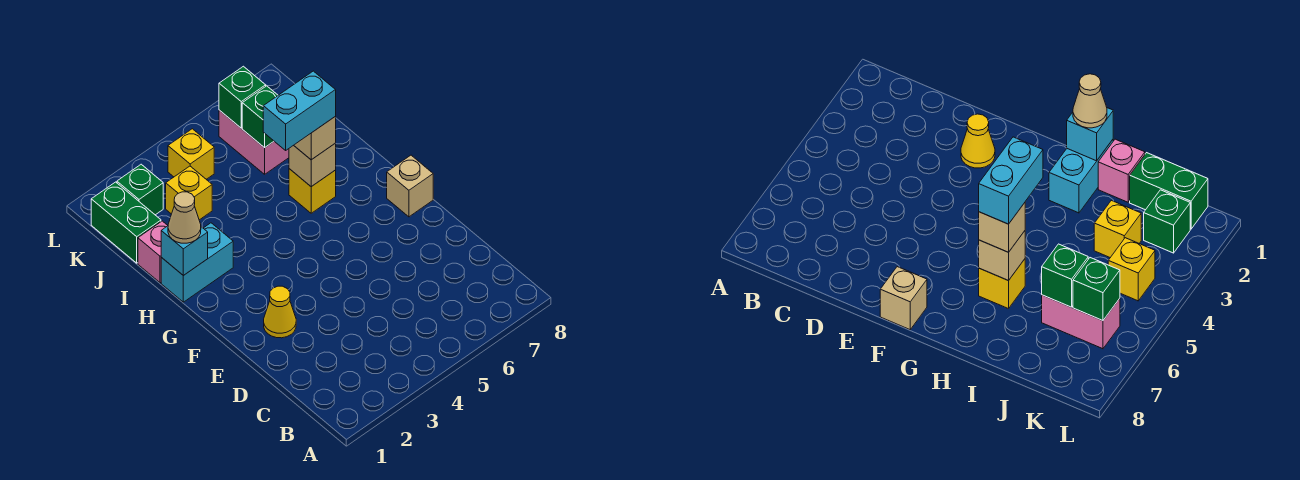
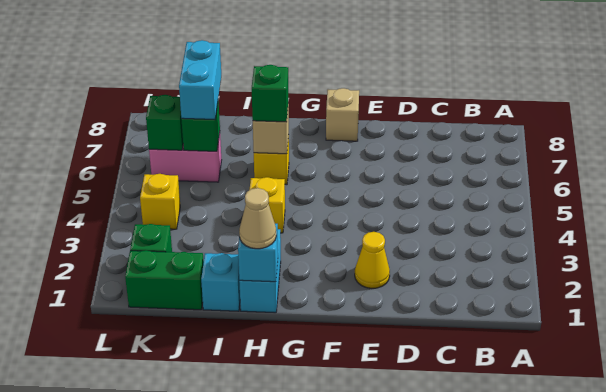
cyan 1x2 brick [263,71,336,150] -> cyan 1x2 brick moved to [179,40,221,120]
tan 1x1 brick [294,117,336,160] -> green 1x1 brick [252,65,288,122]
pink 1x1 brick [138,221,168,283] -> cyan 1x1 brick [201,253,240,311]
yellow 1x1 brick [166,166,212,220] -> yellow 1x1 brick moved to [250,177,285,233]

